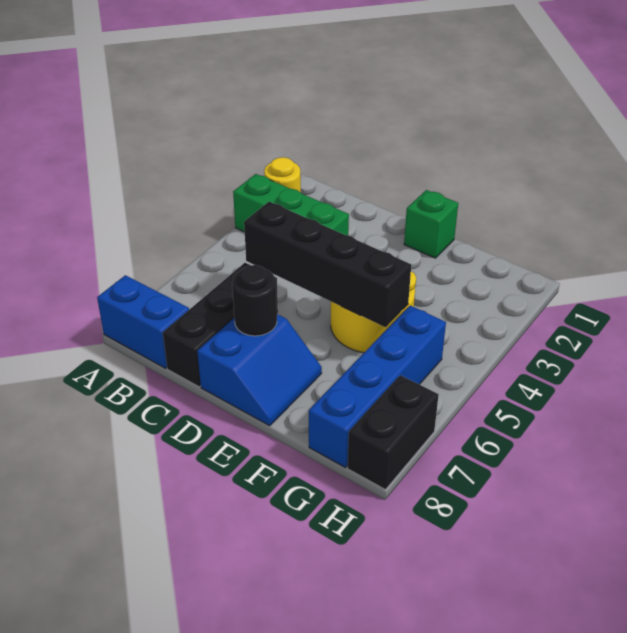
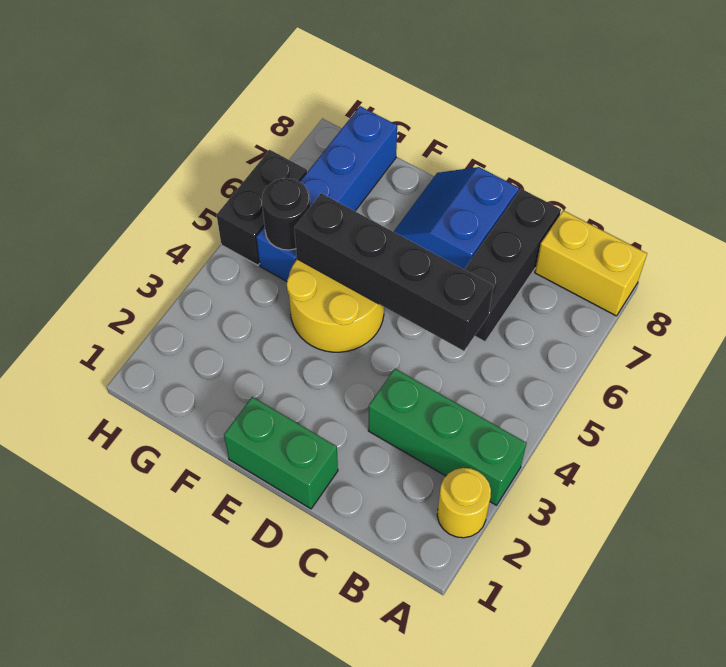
blue 1x2 brick [97,275,189,368] -> yellow 1x2 brick [535,210,647,316]
black 1x1 round brick [232,265,277,336] -> black 1x1 round brick moved to [262,178,310,250]
green 1x1 brick [404,190,458,258] -> green 1x2 brick [224,397,338,509]
black 1x2 brick [347,375,439,490] -> black 1x2 brick moved to [217,150,307,265]

